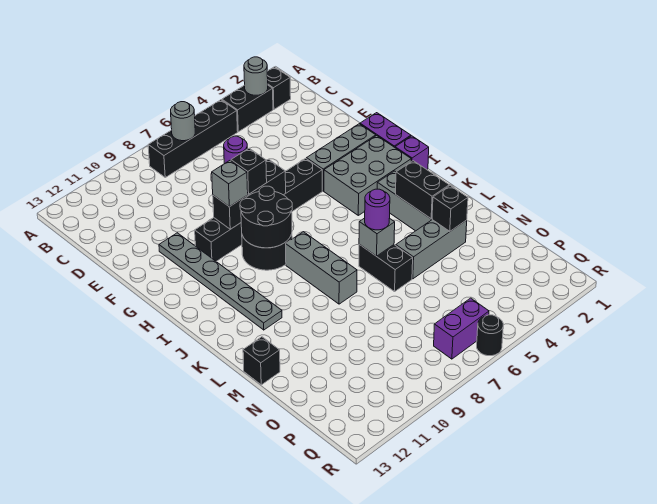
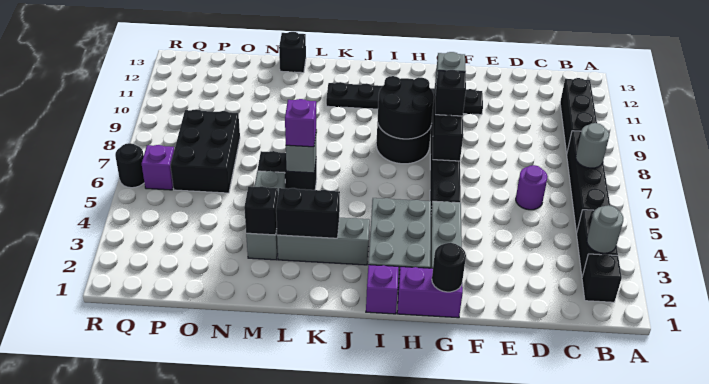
none -> black 1x3 brick [560,78,597,153]
grey 1x6 plate [159,233,282,330] -> black 1x6 plate [326,82,483,115]
none -> black 1x1 round brick [432,243,466,292]
grey 1x3 brick [286,232,357,304] -> none
purple 1x1 round brick [365,189,390,230] -> purple 1x1 brick [285,99,316,147]
none -> black 2x3 brick [170,109,240,193]
purple 1x2 brick [434,298,489,359] -> purple 1x1 brick [142,145,174,190]

